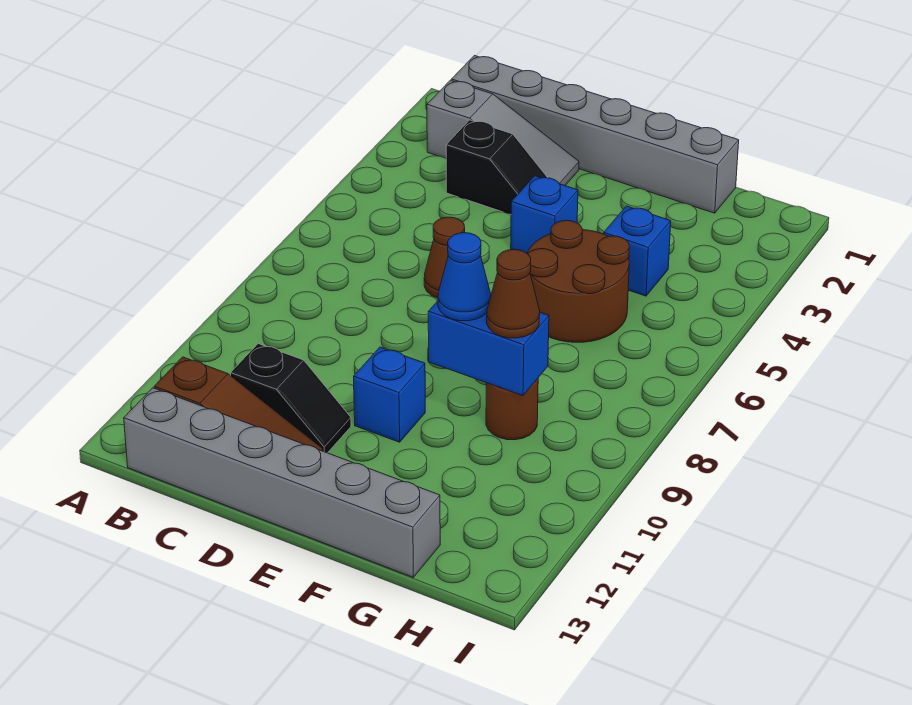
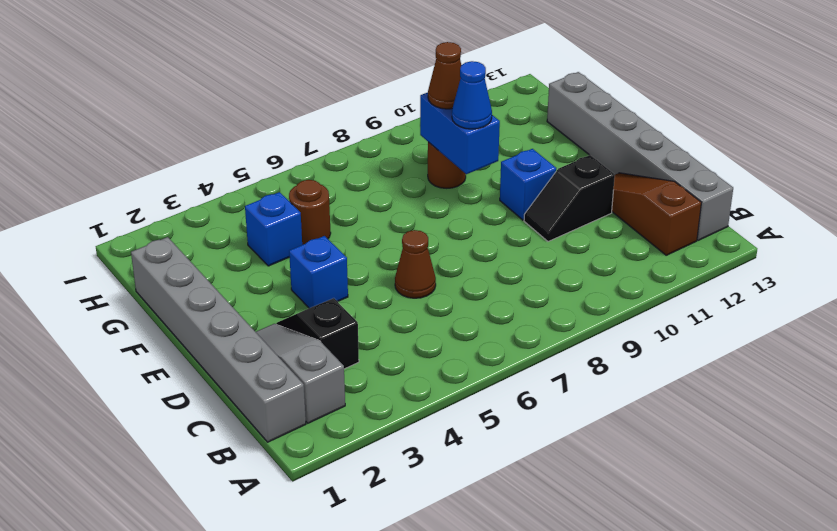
black 1x2 slope [231,344,351,453] -> black 1x2 slope turned to [524,155,615,242]
brown 2x2 round brick [527,220,629,342] -> brown 1x1 round brick [289,180,331,245]

